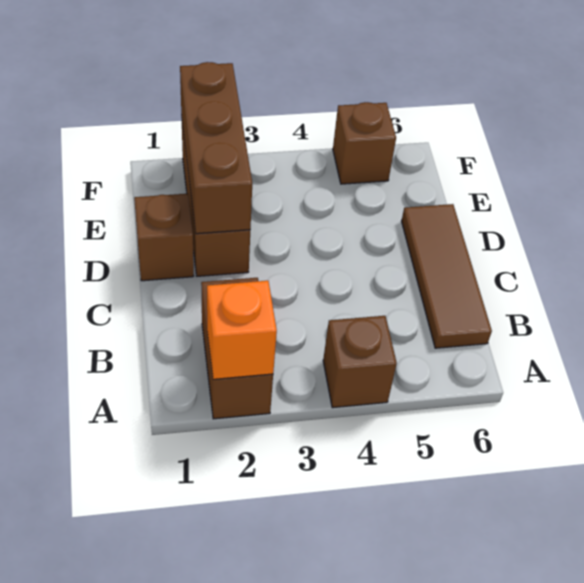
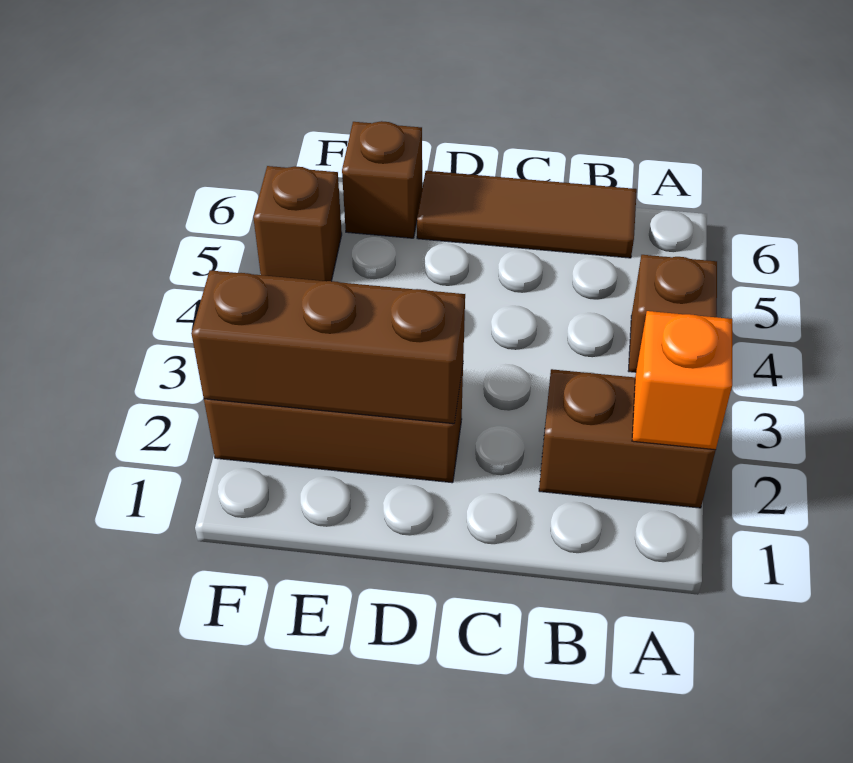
brown 1x1 brick [134,194,194,281] -> brown 1x1 brick moved to [342,121,422,238]

